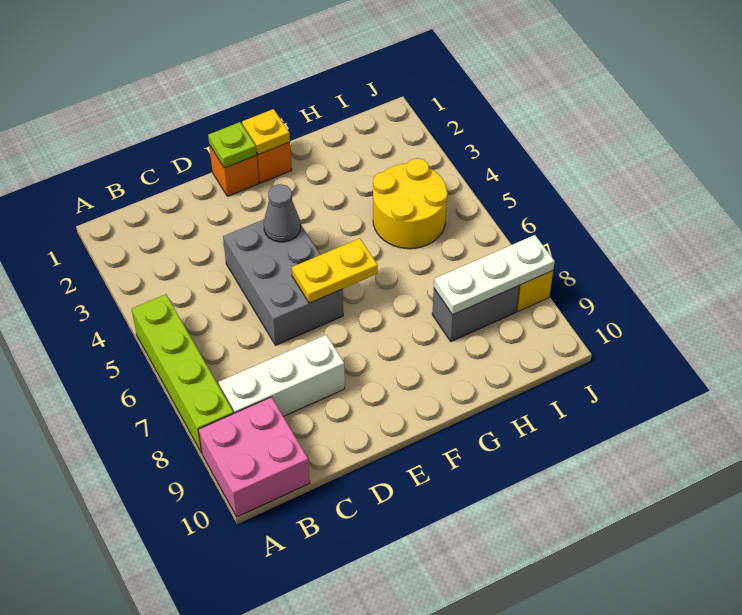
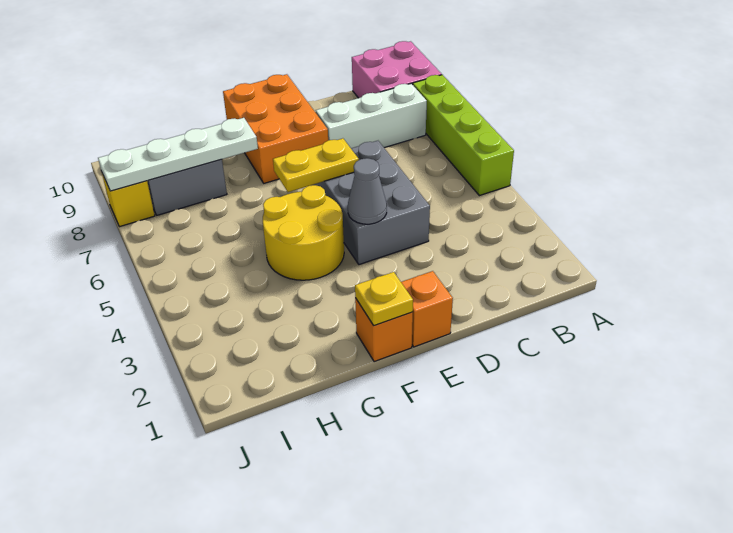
lime 1x1 plate [208,122,256,168] -> none
none -> orange 2x3 brick [223,74,328,183]
yellow 2x2 round brick [373,158,448,249] -> yellow 2x2 round brick moved to [263,185,344,280]
white 1x3 plate [434,235,555,315] -> white 1x4 plate [98,118,258,191]

